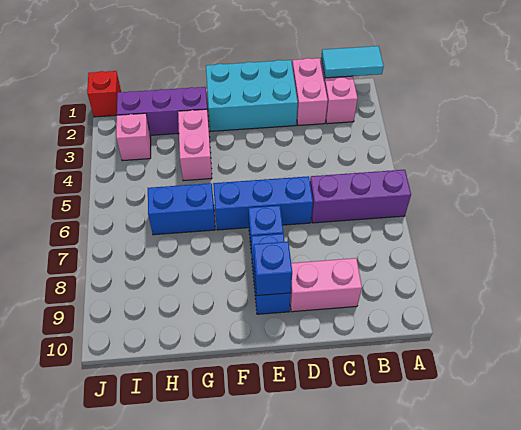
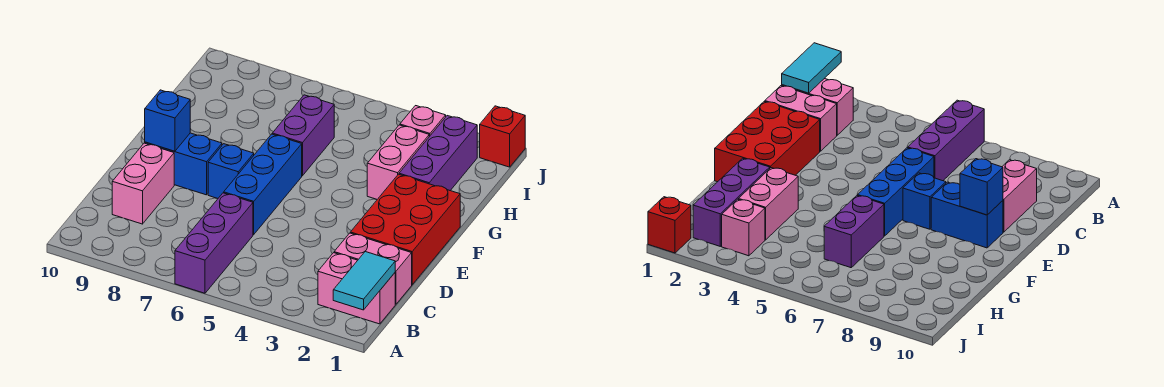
cyan 2x3 brick [206,60,298,131] -> red 2x3 brick [350,174,460,285]
pink 1x2 brick [178,109,212,181] -> pink 1x2 brick turned to [367,125,429,199]
blue 1x2 brick [148,183,215,235] -> purple 1x2 brick [272,95,334,176]

